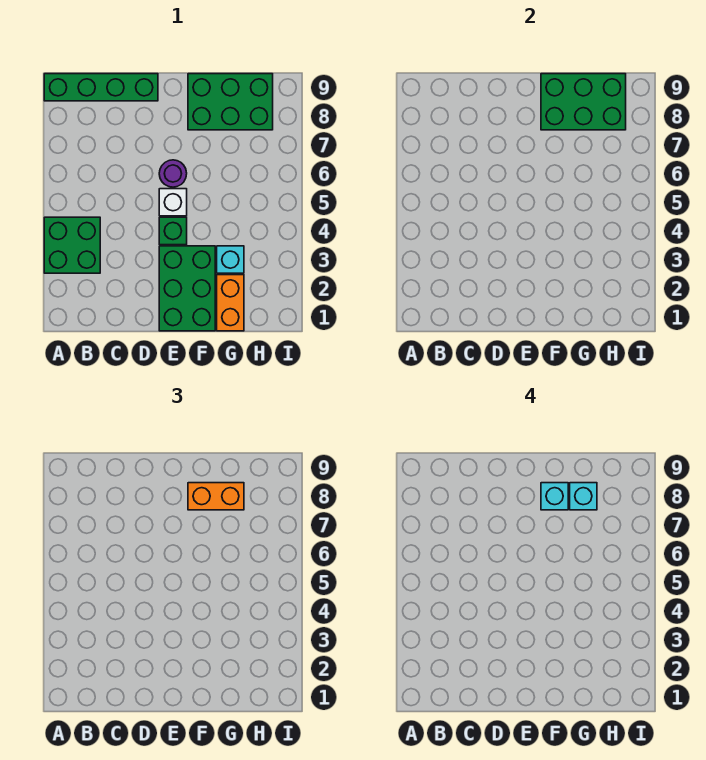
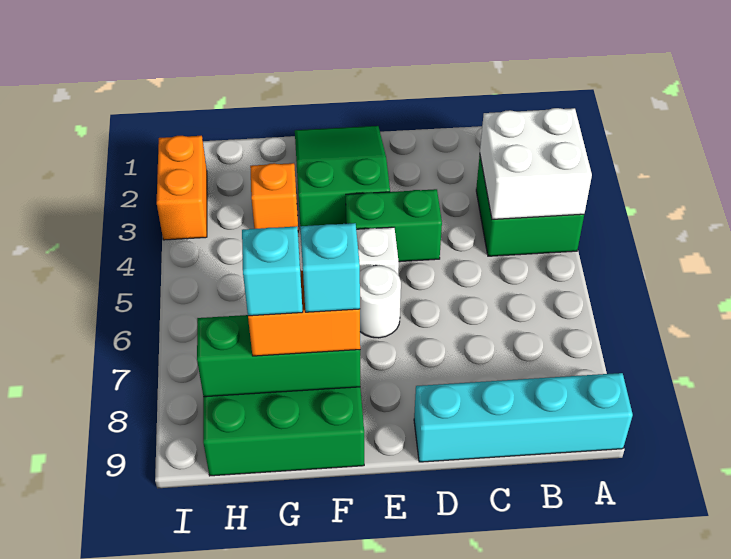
none -> white 2x2 brick [480,108,592,219]
green 1x4 brick [44,74,158,101] -> cyan 1x4 brick [414,373,633,462]
green 2x3 brick [159,246,215,331] -> green 2x3 slope [295,126,390,226]
green 1x1 brick [159,217,187,245] -> green 1x2 brick [346,189,442,262]
purple 1x1 round brick [159,160,187,187] -> white 1x1 round brick [360,265,401,338]
green 2x3 brick [541,74,626,130] -> green 1x3 brick [197,315,360,397]
orange 1x2 brick [217,275,244,331] -> orange 1x2 brick moved to [157,136,207,240]
cyan 1x1 brick [217,246,244,273] -> orange 1x1 brick [250,163,298,229]

